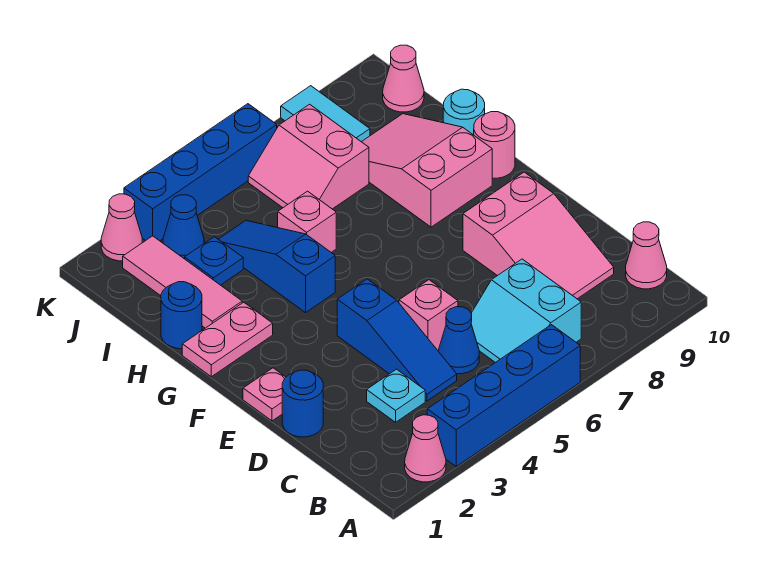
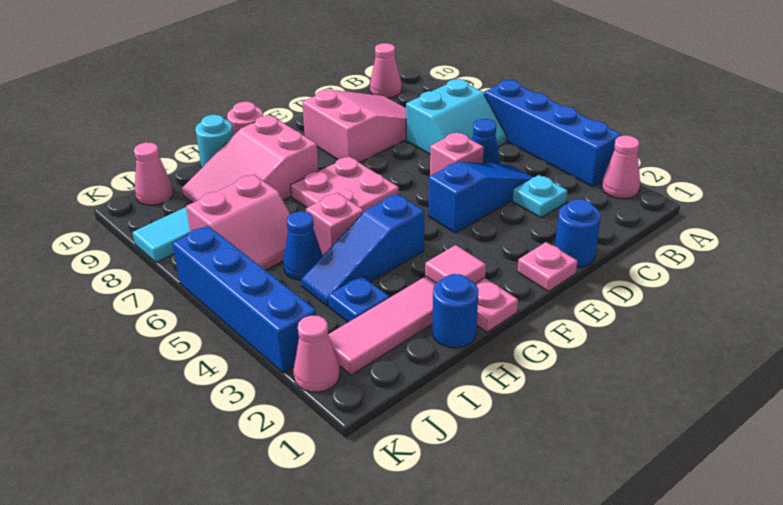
none -> pink 2x2 plate [291,156,399,212]
none -> pink 1x1 tile [425,245,486,284]
blue 1x1 cone [163,195,204,259] -> blue 1x1 cone moved to [283,212,323,280]

